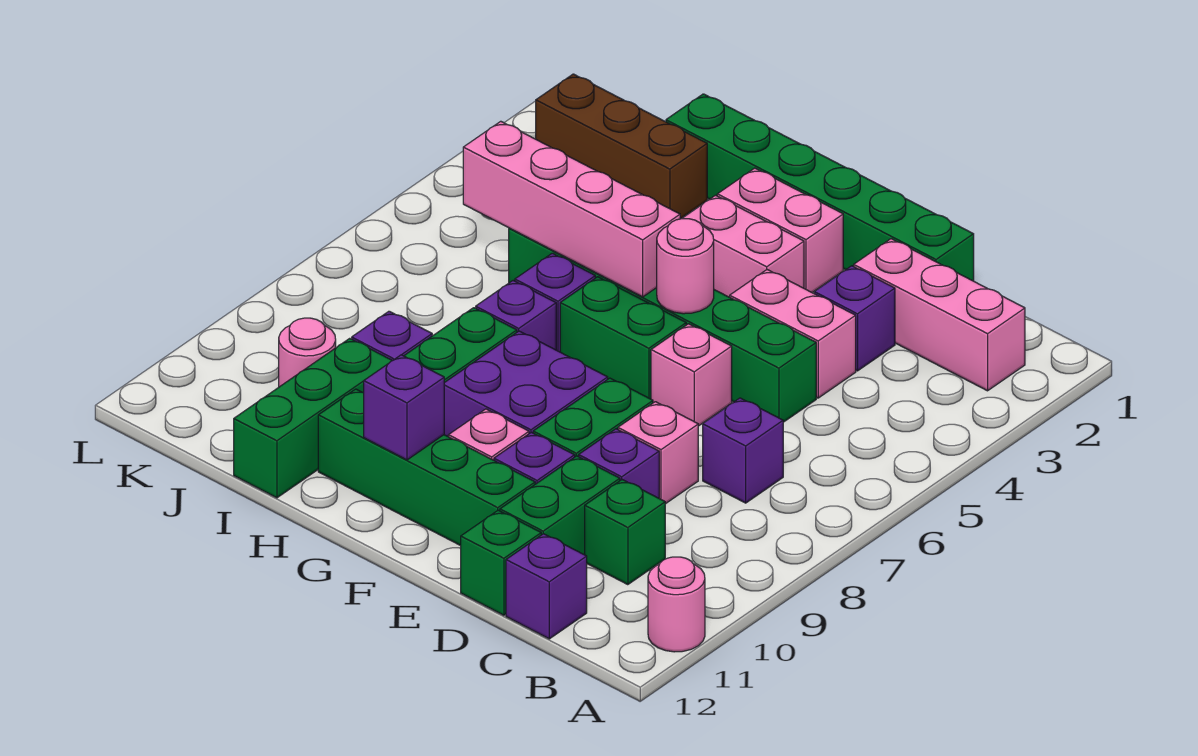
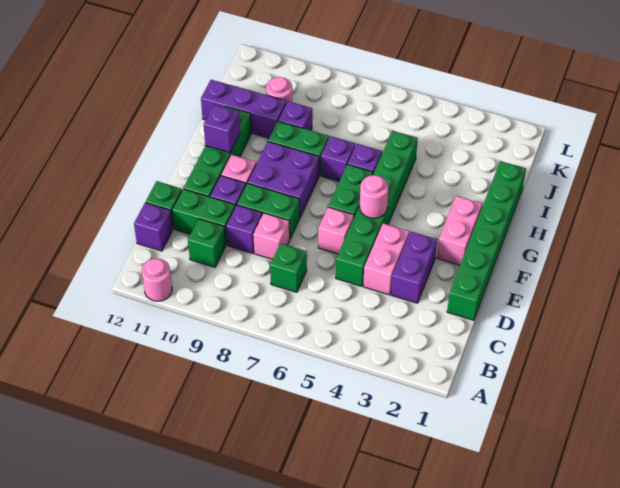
pink 1x3 brick [854,239,1025,391] -> none
purple 1x1 brick [703,398,783,503] -> green 1x1 brick [270,243,307,292]
purple 1x1 brick [814,266,895,371] -> purple 1x2 brick [391,232,437,303]
pink 1x2 brick [682,195,804,297] -> none
pink 1x4 brick [463,121,680,297] -> none
brown 1x3 brick [536,74,707,219] -> none
green 1x3 brick [234,338,392,498] -> purple 1x3 brick [201,80,286,138]

